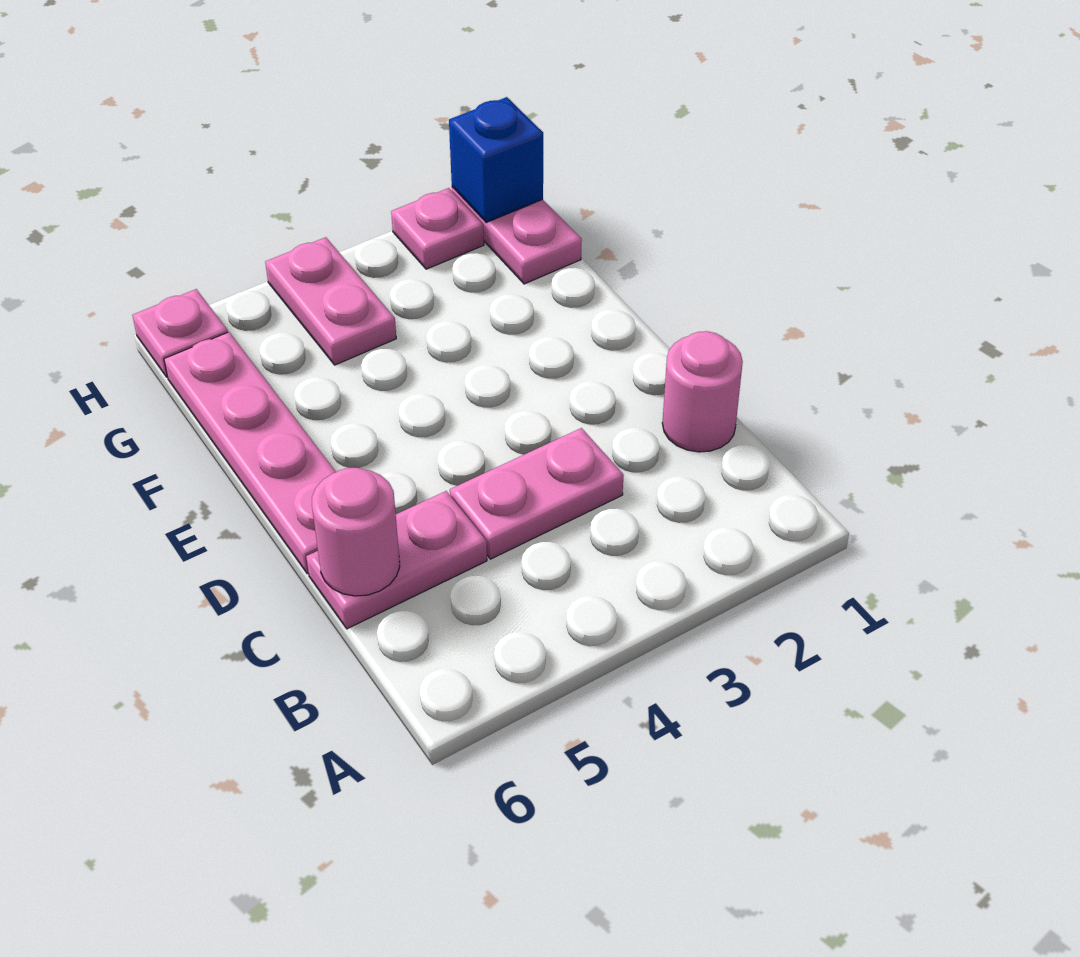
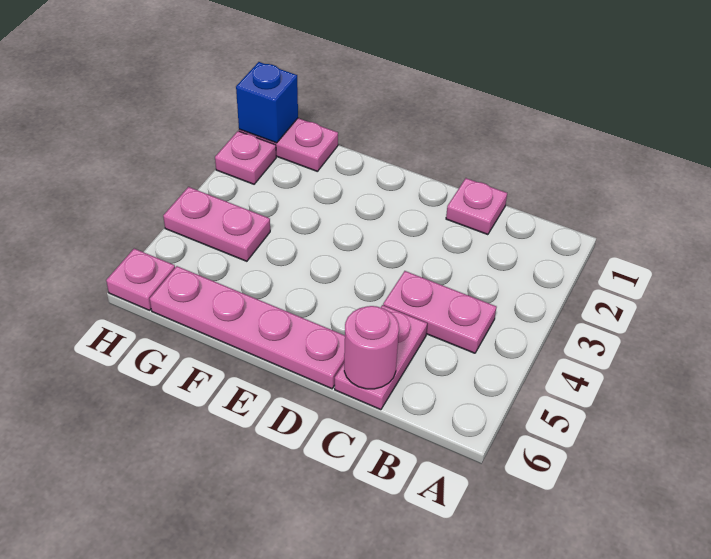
pink 1x1 round brick [662,331,743,452] -> pink 1x1 plate [446,178,507,235]
pink 1x2 plate [450,428,623,559] -> pink 1x2 plate turned to [383,271,497,353]

